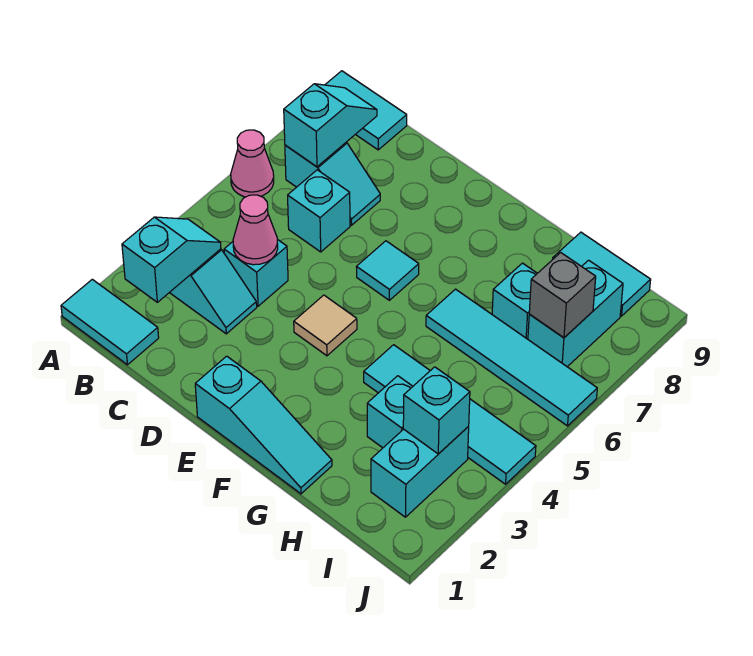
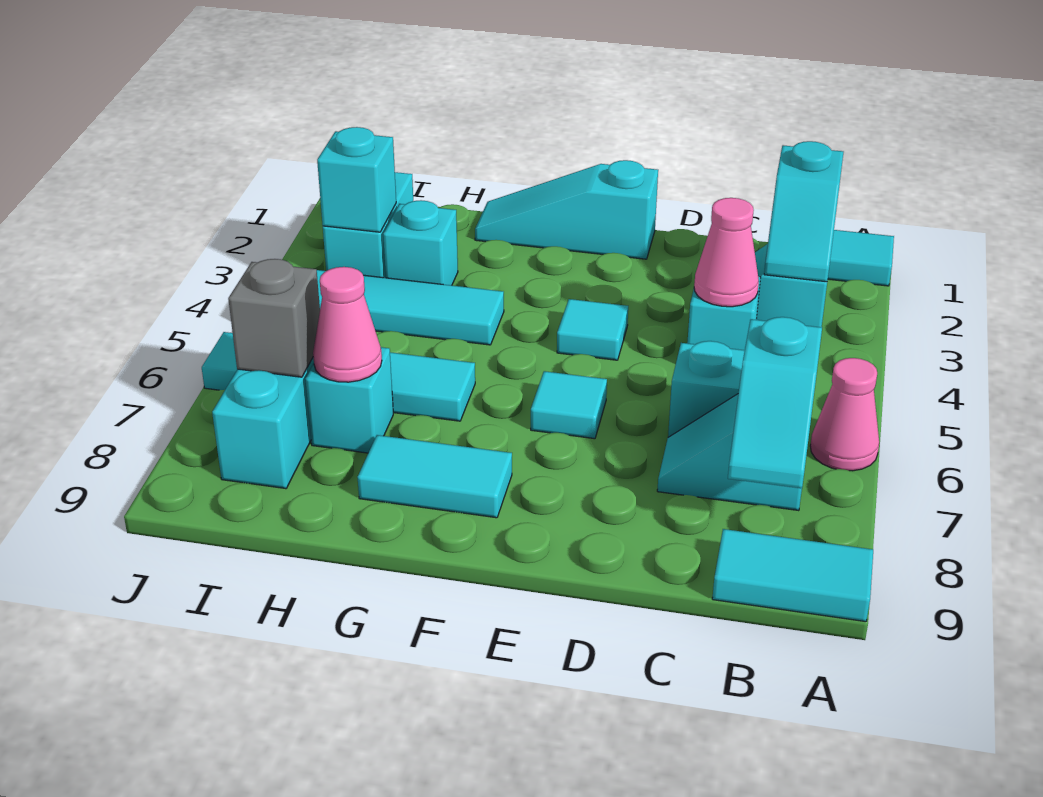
tan 1x1 tile [294,295,357,356] -> cyan 1x1 tile [557,299,628,360]
none -> pink 1x1 cone [313,267,382,382]
cyan 1x2 tile [553,232,651,316] -> cyan 1x2 tile moved to [358,435,512,518]

